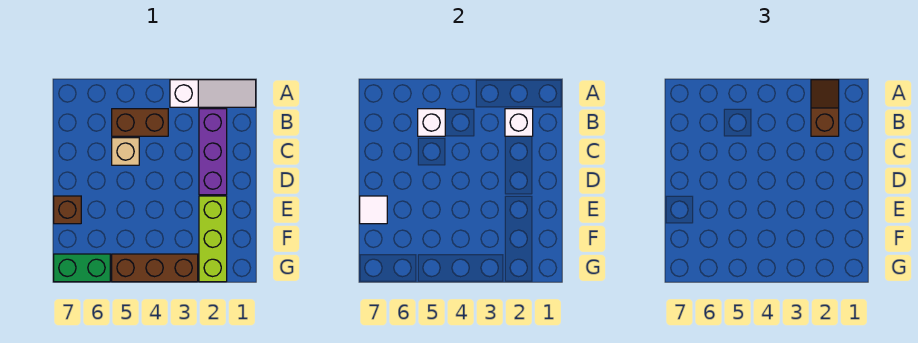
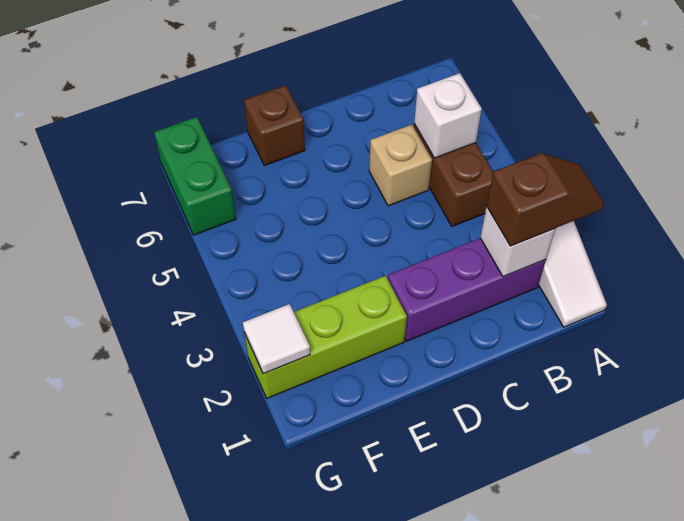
white 1x1 tile [360,196,387,224] -> white 1x1 tile moved to [243,304,310,374]
brown 1x3 brick [112,254,198,282] -> none

